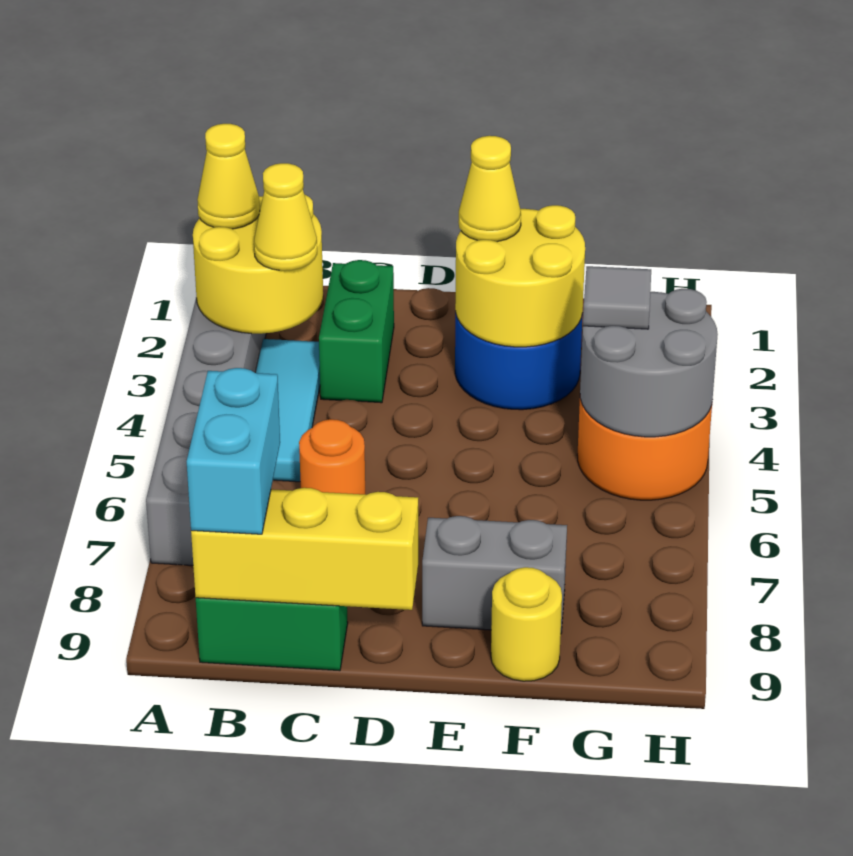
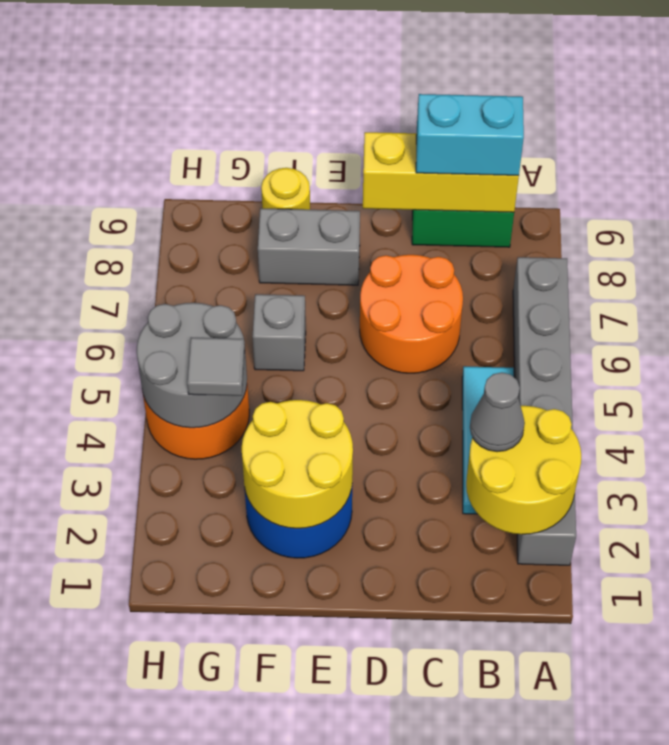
yellow 1x1 cone [197,124,260,229] -> none
yellow 1x1 cone [254,163,317,271] -> grey 1x1 cone [470,372,525,452]
cyan 1x2 brick [187,368,280,534] -> cyan 1x2 brick turned to [416,94,524,175]
green 1x2 brick [319,260,394,403] -> none
orange 1x1 round brick [299,419,365,494] -> orange 2x2 round brick [360,255,463,373]
yellow 1x1 cone [458,136,521,242] -> none
none -> grey 1x1 brick [253,294,306,371]

